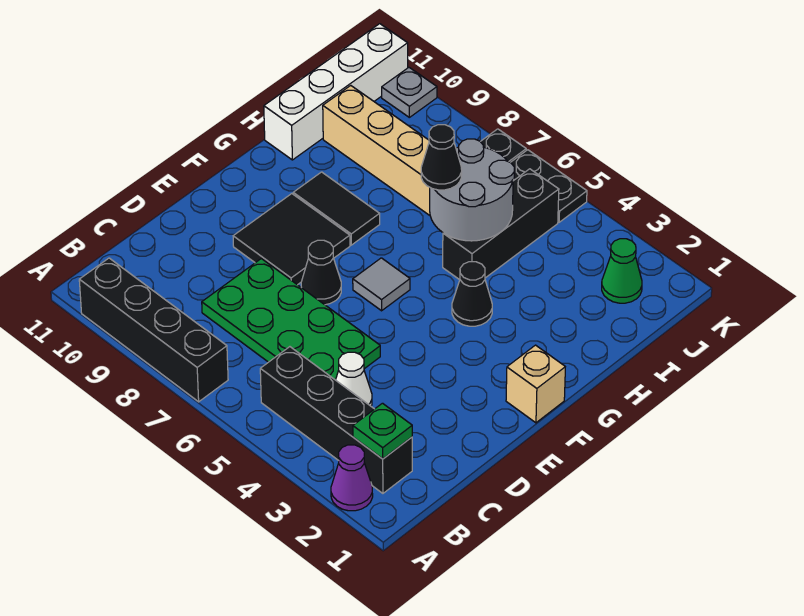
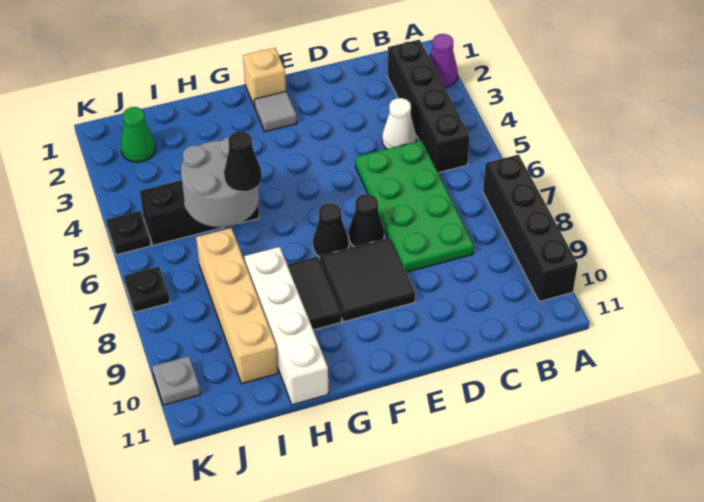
green 1x1 plate [353,403,412,459] -> none
grey 1x1 tile [353,258,410,311] -> grey 1x1 tile moved to [254,92,297,132]
black 1x1 cone [452,262,492,326] -> black 1x1 cone moved to [313,203,349,257]
white 1x4 brick [264,24,408,160] -> white 1x4 brick turned to [244,247,328,405]
black 1x2 plate [511,150,587,222] -> black 1x1 plate [106,211,151,255]

